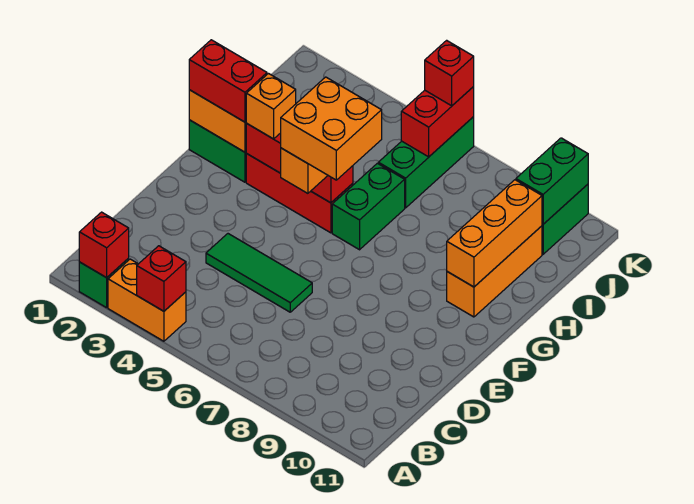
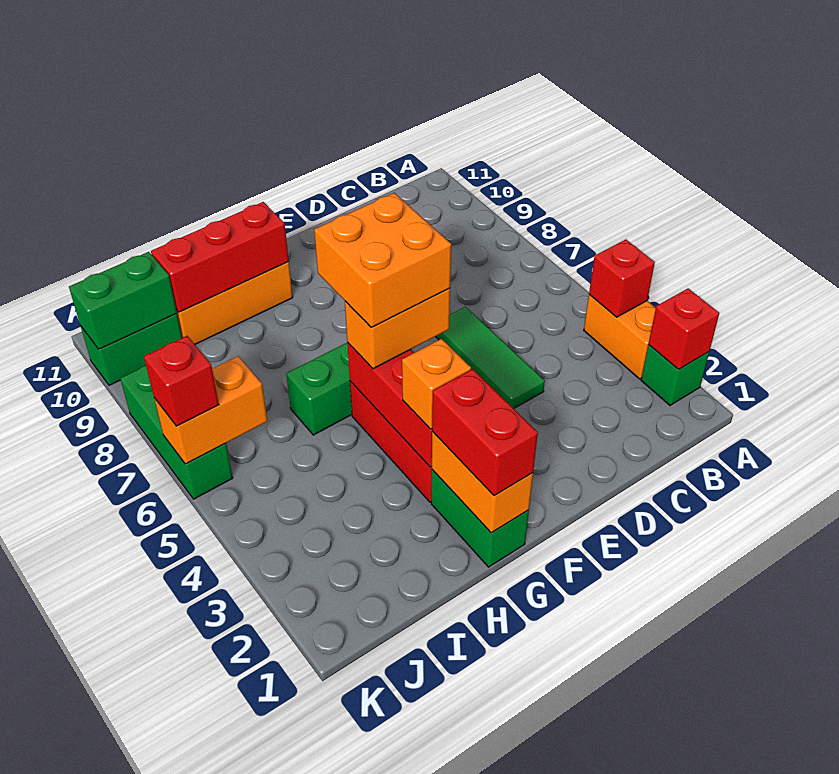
orange 1x3 brick [447,180,542,287] -> red 1x3 brick [151,202,289,312]
green 1x3 brick [378,117,474,208] -> green 1x3 brick turned to [120,366,233,499]
red 1x2 brick [401,87,474,157] -> orange 1x2 brick [154,356,267,464]

